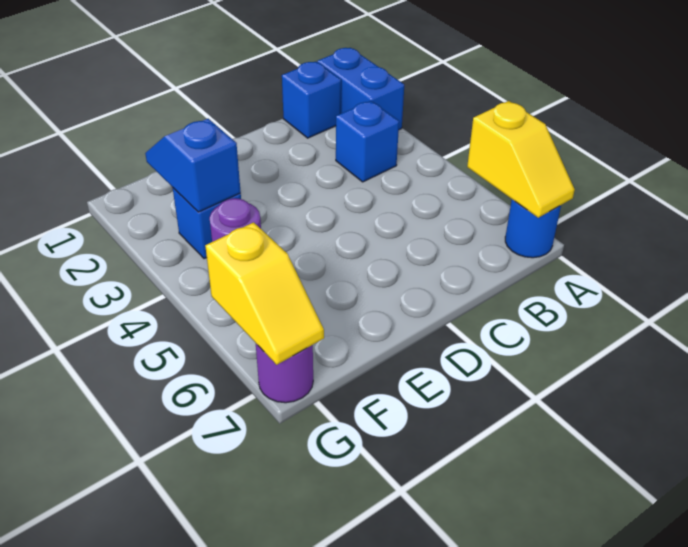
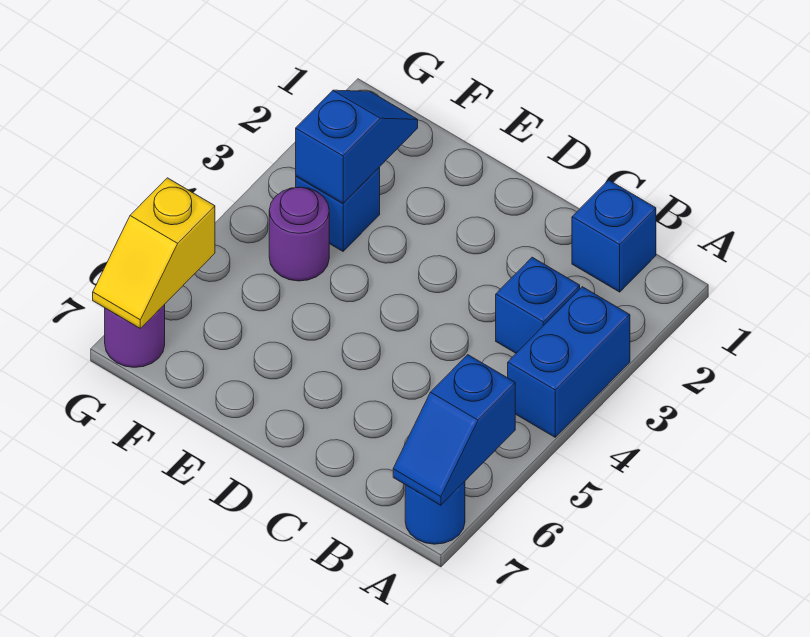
blue 1x2 brick [317,48,404,130] -> blue 1x2 brick moved to [508,287,630,437]
yellow 1x2 slope [467,101,575,218] -> blue 1x2 slope [393,355,515,505]

